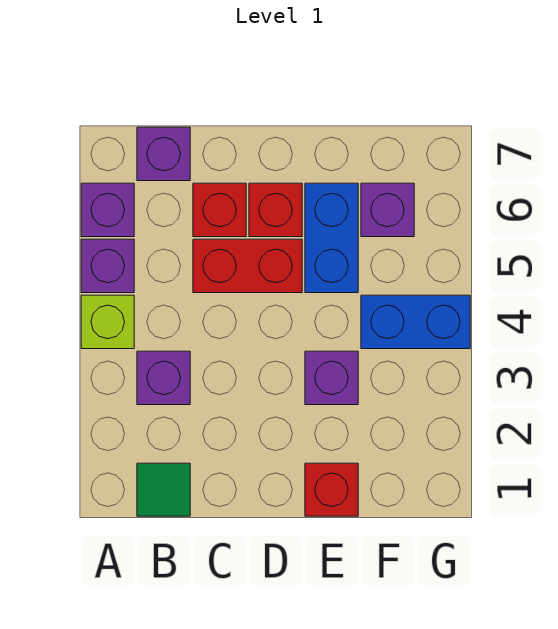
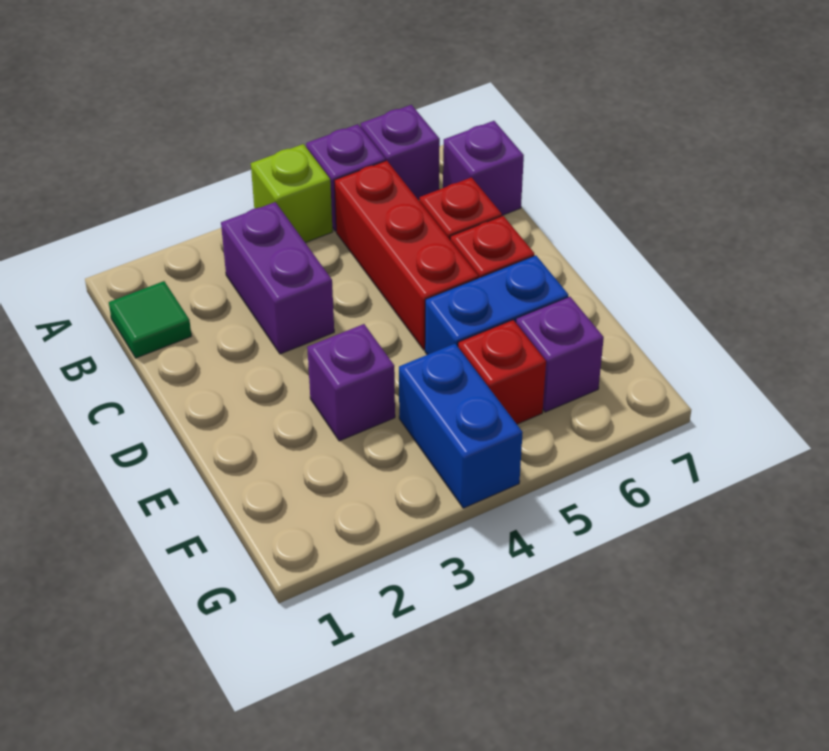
purple 1x1 brick [137,351,190,405] -> purple 1x2 brick [221,202,334,354]
red 1x2 brick [193,239,302,293] -> red 1x3 brick [334,161,478,350]
red 1x1 brick [305,463,358,516] -> red 1x1 brick moved to [458,320,546,424]

